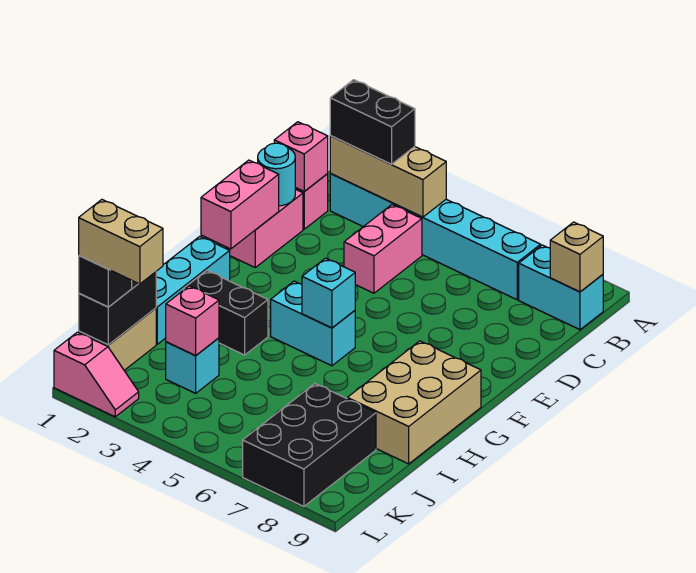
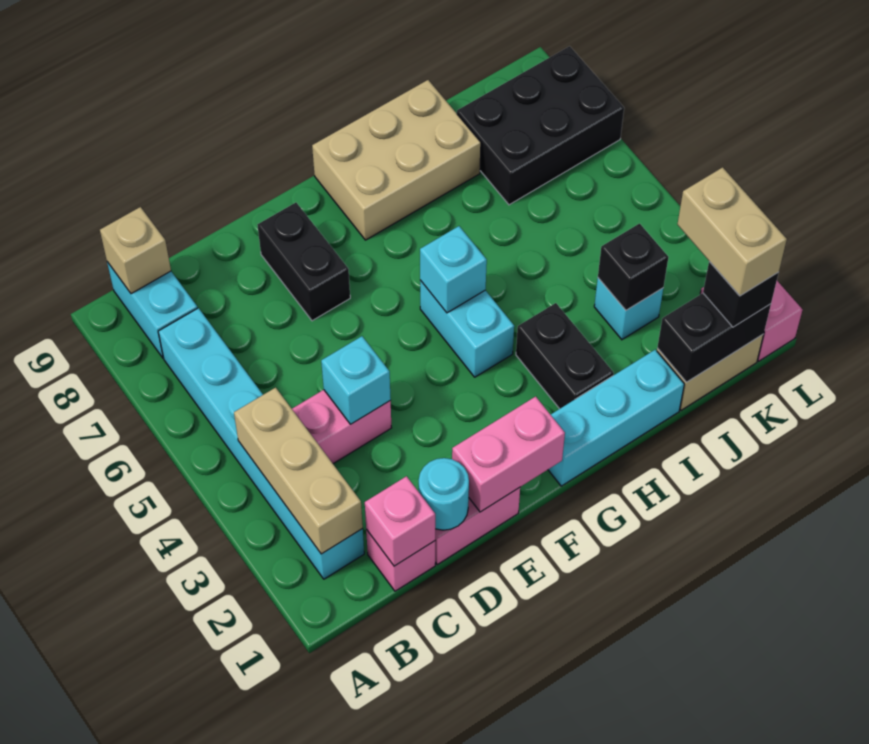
black 1x2 brick [330,80,415,164] -> black 1x2 brick moved to [257,203,350,321]
none -> cyan 1x1 brick [321,336,391,424]
pink 1x1 brick [166,286,219,355] -> black 1x1 brick [598,224,668,310]

